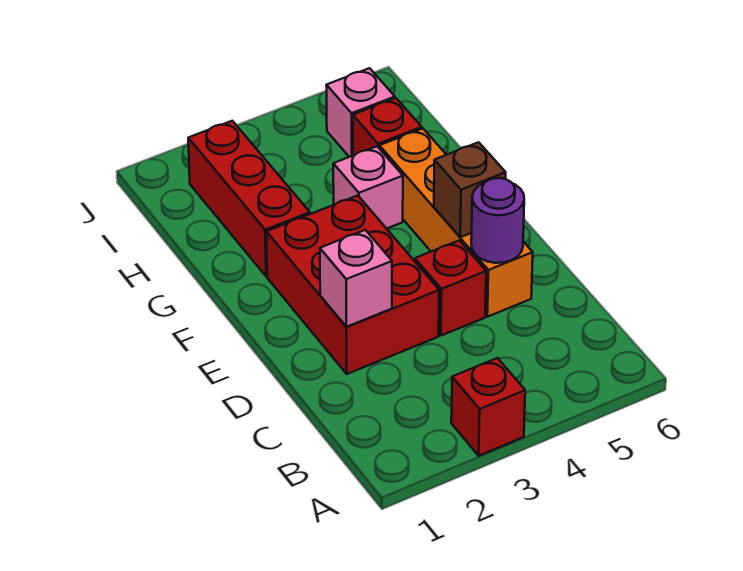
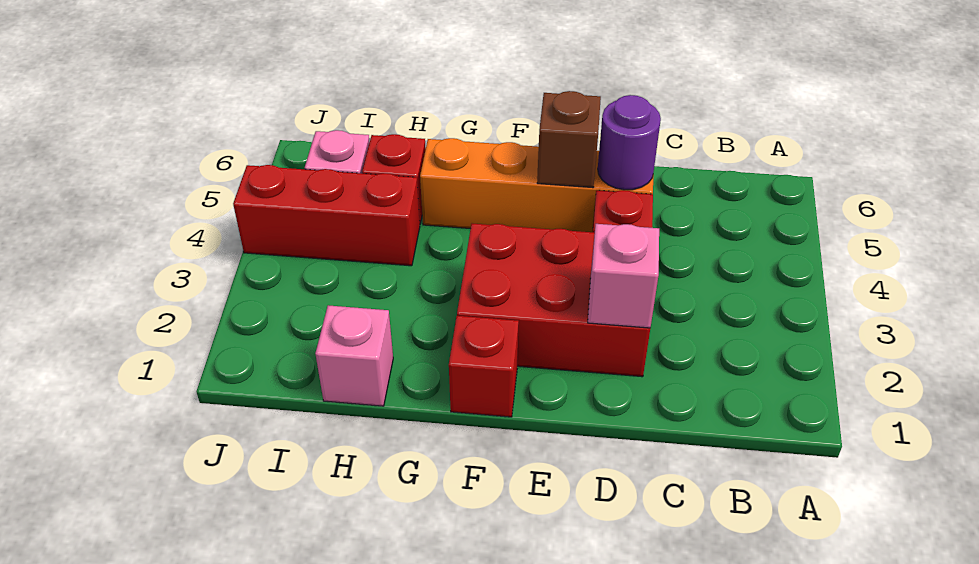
red 1x1 brick [451,358,525,456] -> red 1x1 brick moved to [449,316,519,417]
red 1x3 brick [188,121,310,276] -> red 1x3 brick moved to [233,165,420,266]
pink 1x1 brick [333,146,403,229] -> pink 1x1 brick moved to [315,305,393,406]

